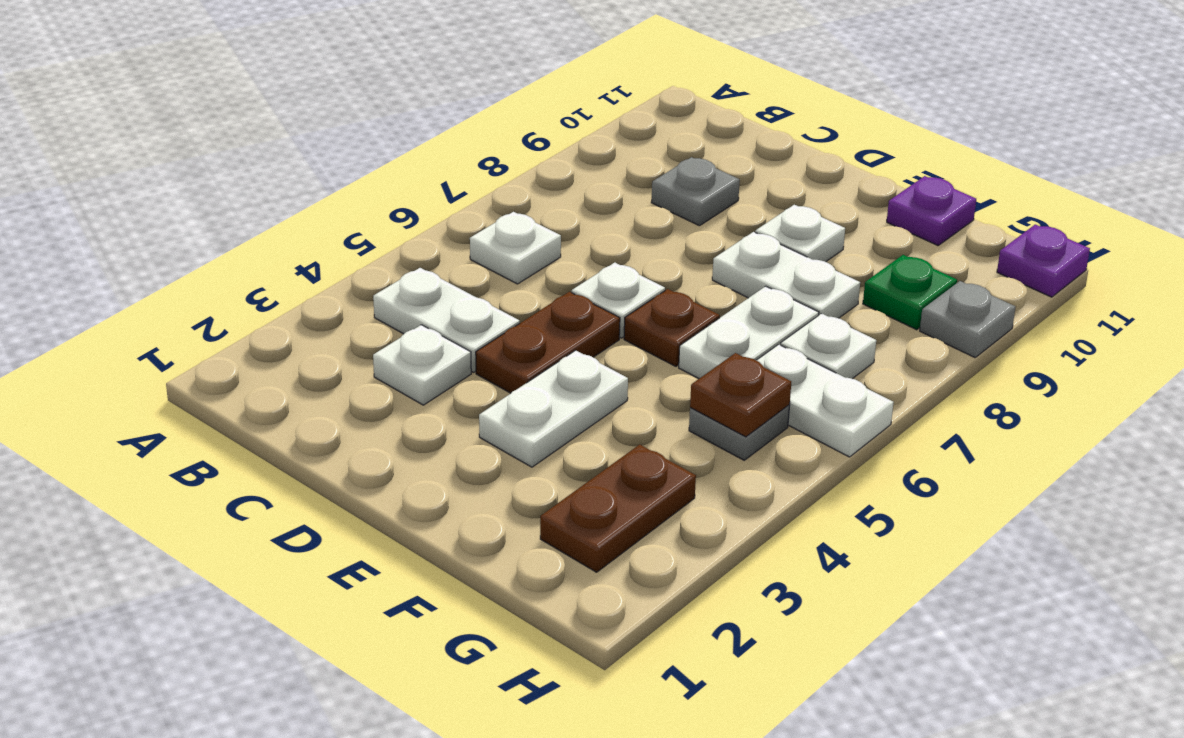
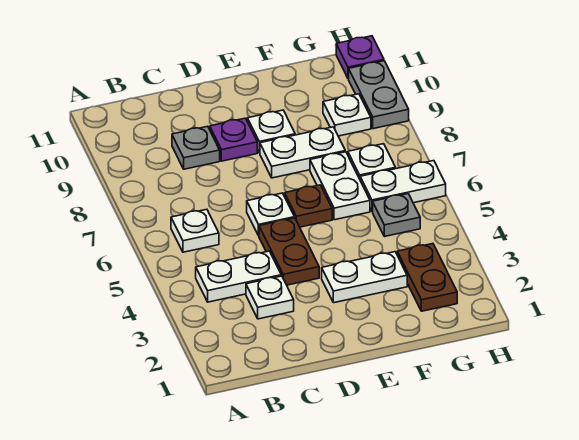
white 1x2 plate [479,350,628,467] -> white 1x2 plate turned to [322,252,407,303]
purple 1x1 plate [887,176,976,245] -> purple 1x1 plate moved to [210,118,257,161]
brown 1x1 plate [690,353,791,437] -> none
green 1x1 plate [863,255,957,330] -> white 1x1 plate [323,94,371,136]
grey 1x1 plate [920,281,1015,357] -> grey 1x2 plate [349,61,409,129]

